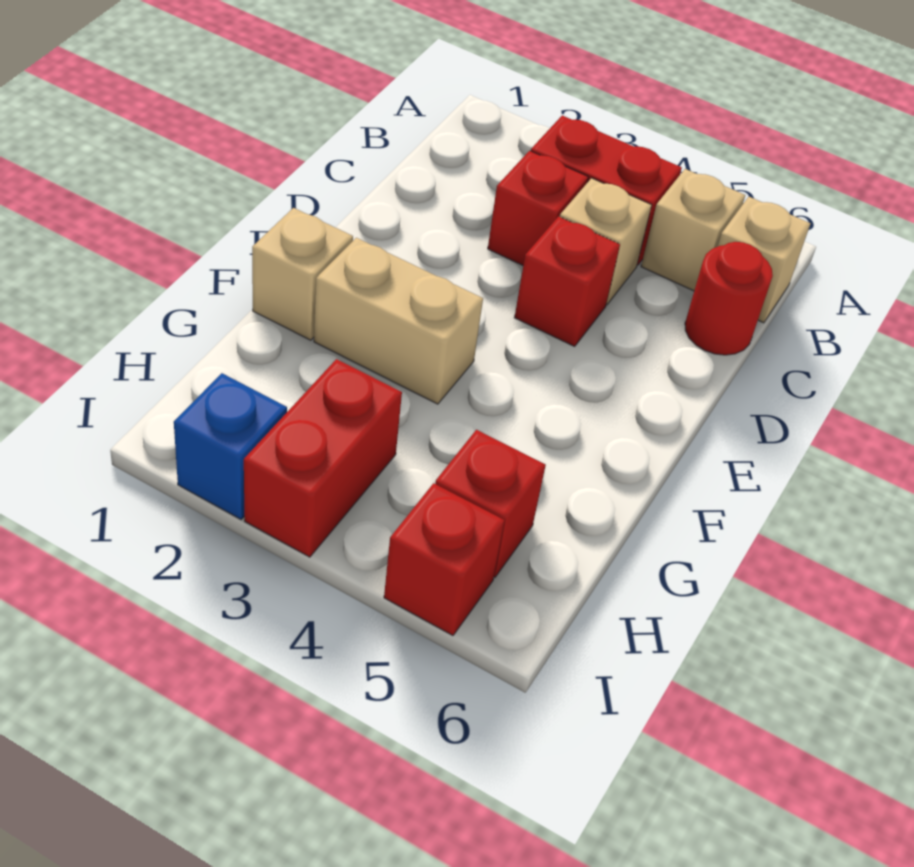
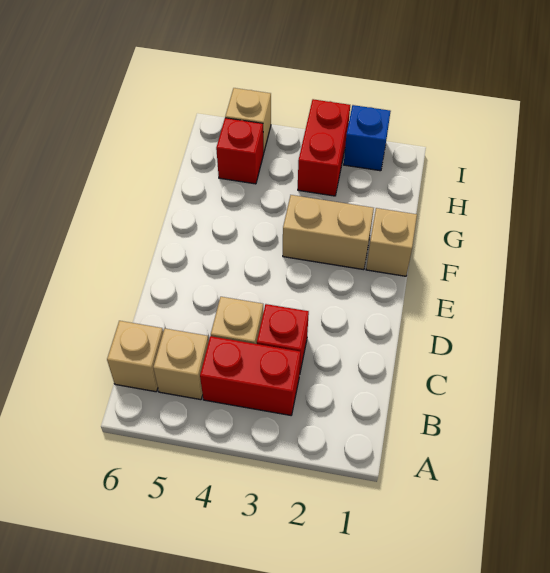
red 1x1 round brick [685,242,773,355] -> none
red 1x1 brick [514,216,620,346] -> none
red 1x1 brick [384,483,505,635] -> tan 1x1 brick [225,88,271,153]

